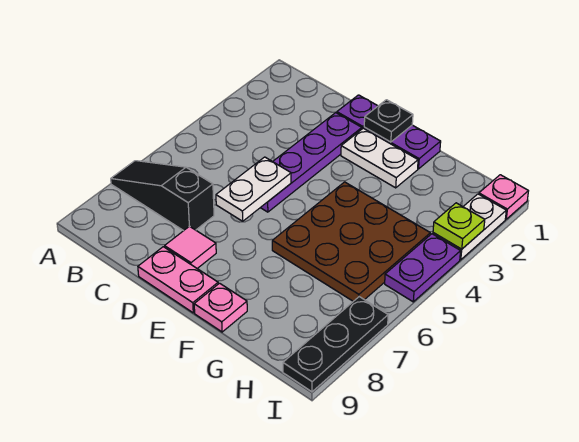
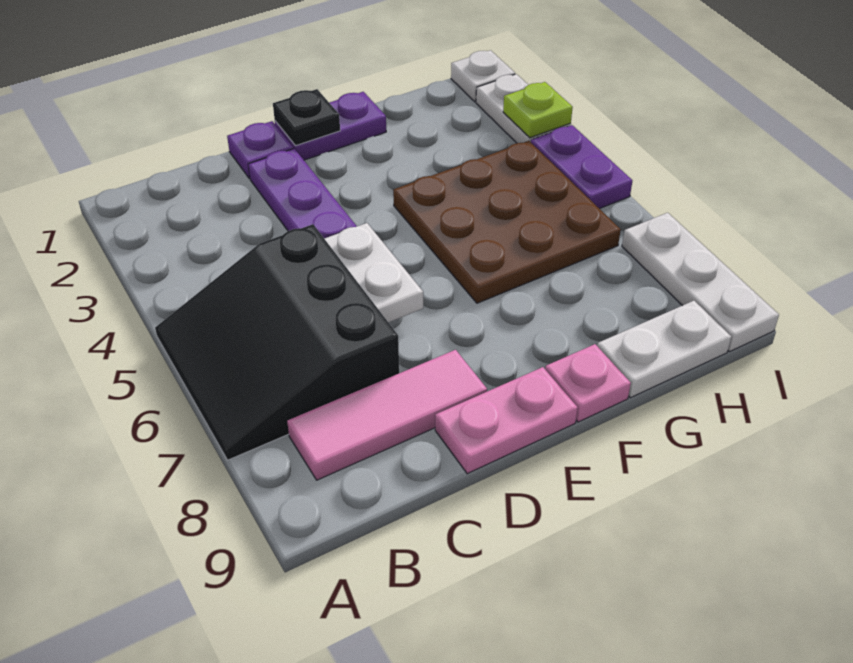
black 1x3 slope [111,161,214,231] -> black 3x3 slope [155,224,399,460]
pink 1x1 tile [165,226,216,268] -> pink 1x3 tile [287,350,487,480]
white 1x2 plate [341,128,418,188] -> white 1x2 plate moved to [597,301,731,398]
pink 1x1 plate [479,175,528,219] -> white 1x1 plate [451,50,515,102]
black 1x3 plate [283,297,388,392] -> white 1x3 plate [622,213,779,352]

